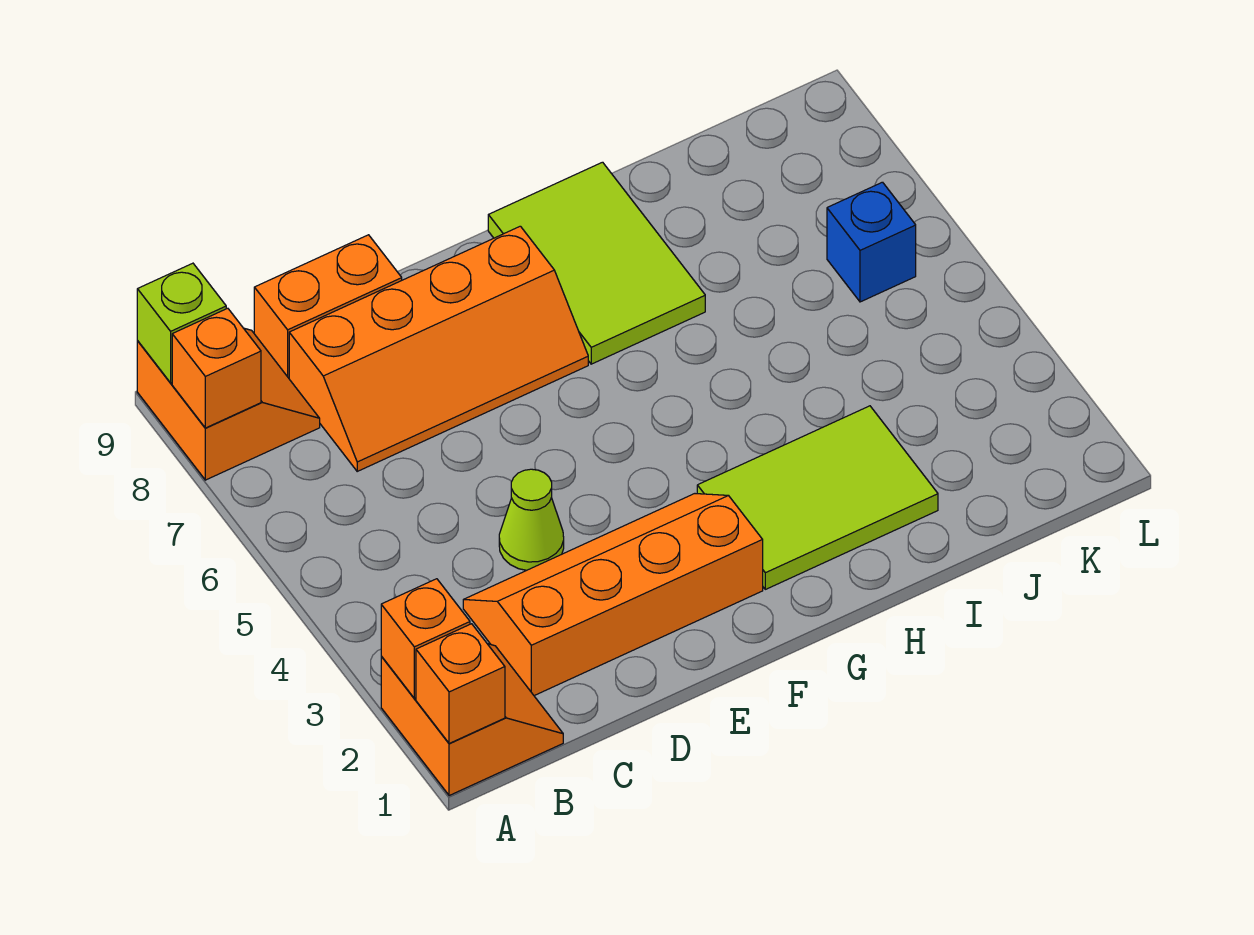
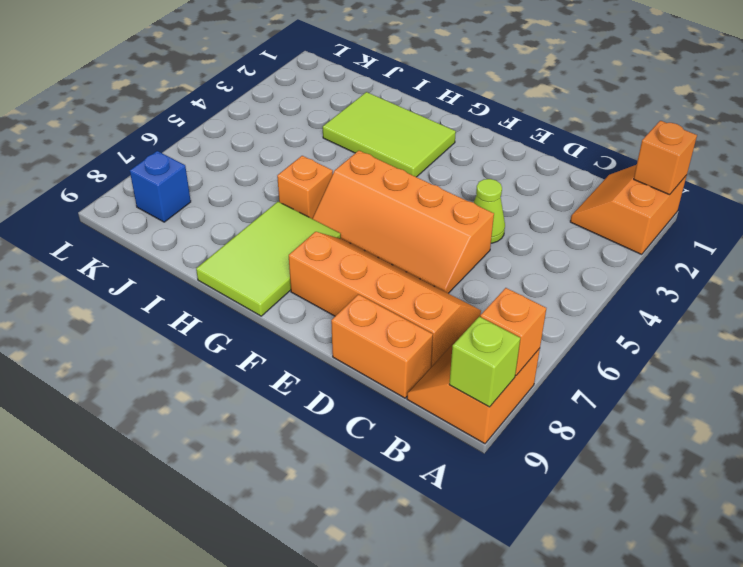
orange 1x1 brick [381,579,470,698] -> orange 1x1 brick moved to [277,156,333,219]
orange 2x4 slope [463,494,763,696] -> orange 2x4 slope moved to [312,151,494,293]
blue 1x1 brick [827,182,916,302] -> blue 1x1 brick moved to [130,151,191,222]

